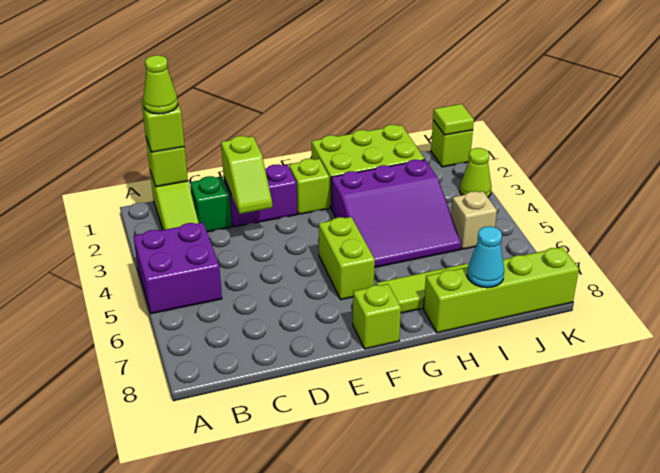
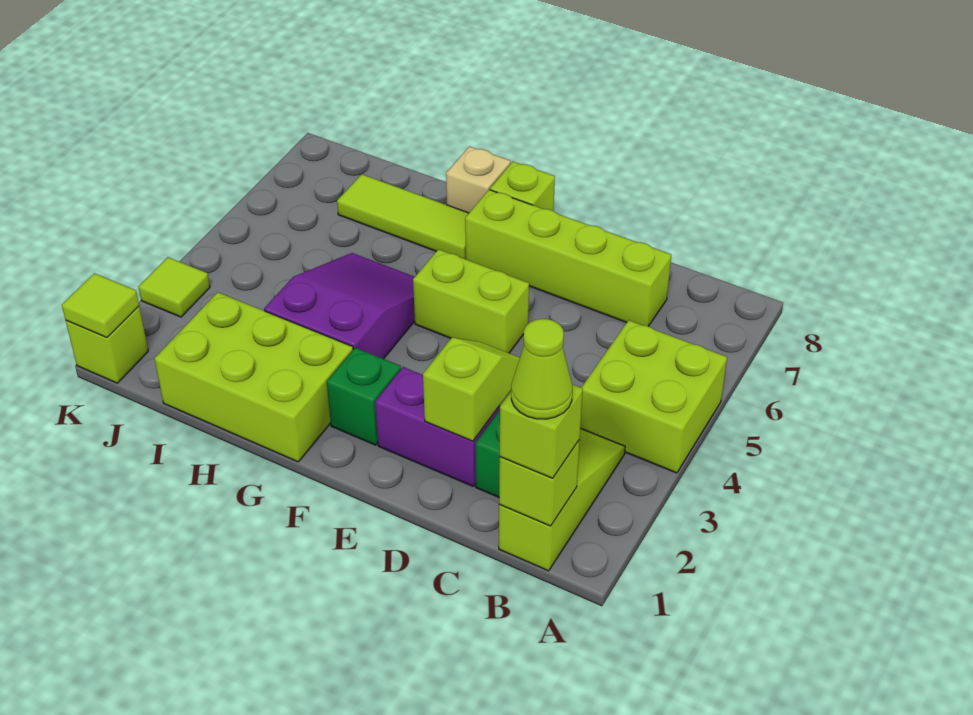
purple 2x2 brick [133,223,222,314] -> lime 2x2 brick [580,320,727,473]
lime 1x1 brick [289,159,329,214] -> green 1x1 brick [327,348,401,445]
lime 1x2 brick [319,217,375,300] -> lime 1x2 brick turned to [413,249,529,353]
purple 3x3 slope [331,160,461,268] -> purple 2x3 slope [264,253,415,359]
lime 1x4 brick [424,247,579,333] -> lime 1x4 brick moved to [465,190,671,326]
cyan 1x1 cone [467,226,504,288] -> none
tan 1x1 brick [451,191,497,249] -> tan 1x1 brick moved to [446,146,511,213]
lime 1x1 cone [460,148,492,197] -> lime 1x1 tile [139,257,210,317]

